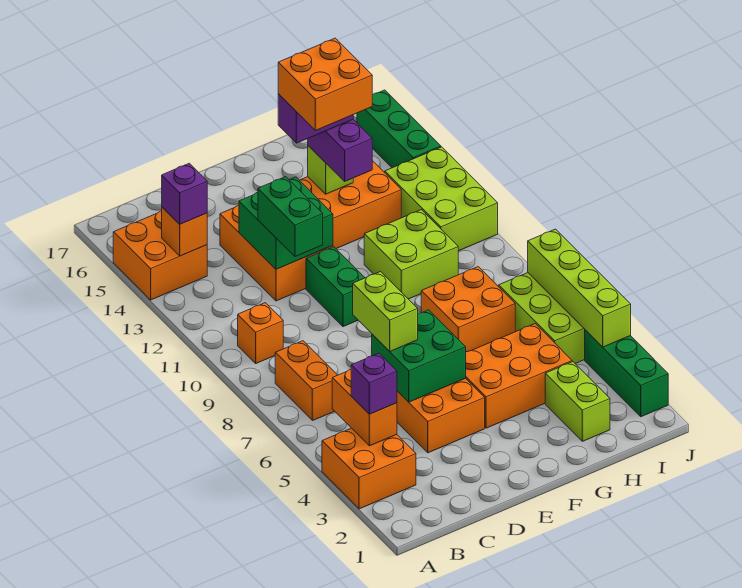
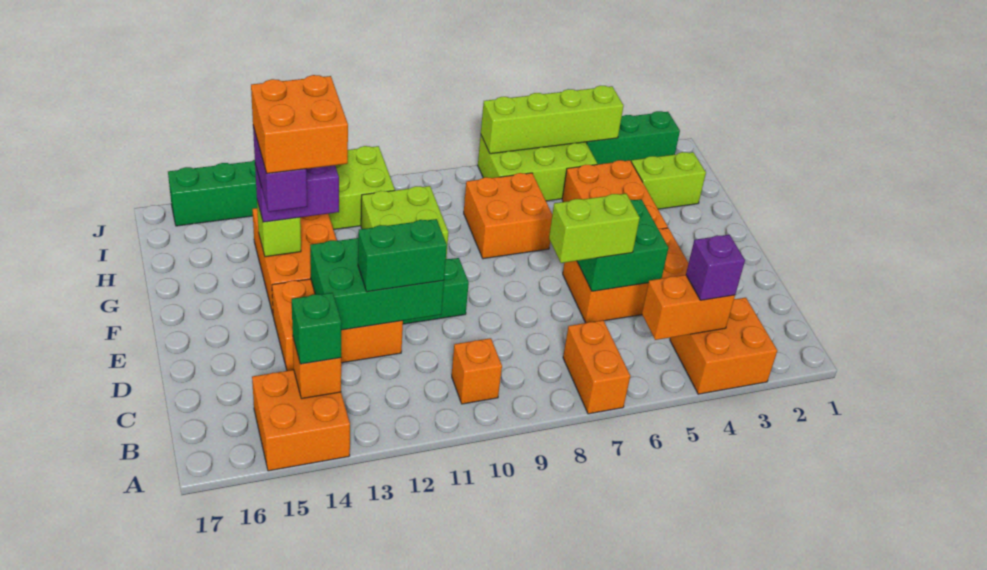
orange 1x2 brick [275,341,337,421] -> orange 1x2 brick turned to [563,320,630,414]
purple 1x1 brick [162,163,207,224] -> green 1x1 brick [292,293,341,364]
green 2x2 brick [239,177,333,269] -> green 2x3 brick [310,238,444,330]

